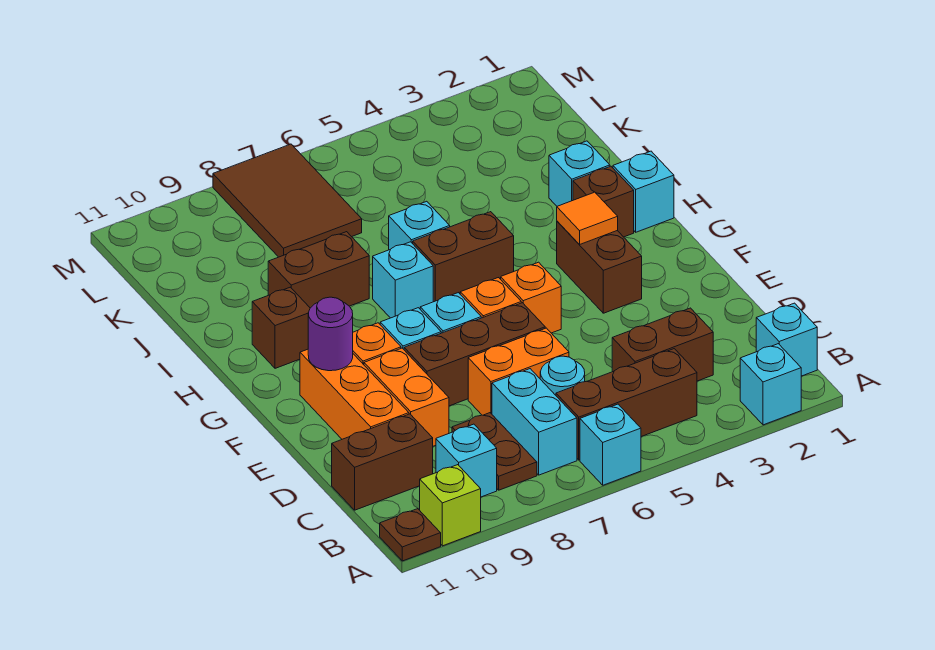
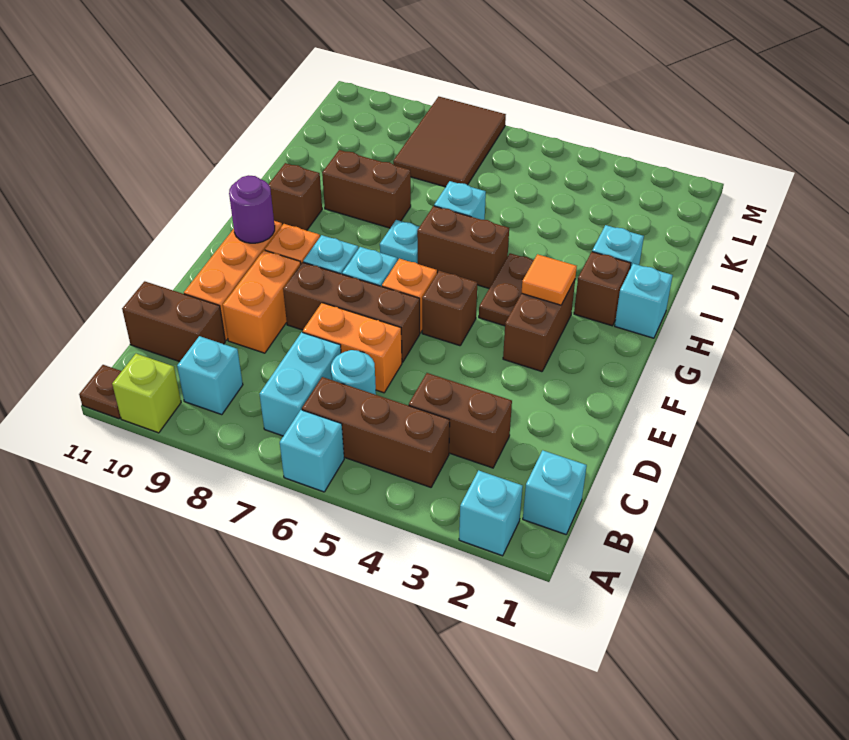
brown 1x2 plate [452,413,537,490] -> brown 1x2 plate moved to [479,253,534,326]
orange 1x1 brick [501,262,561,333] -> brown 1x1 brick [422,271,477,346]
cyan 1x1 brick [373,242,433,318] -> cyan 1x1 plate [380,220,419,264]

